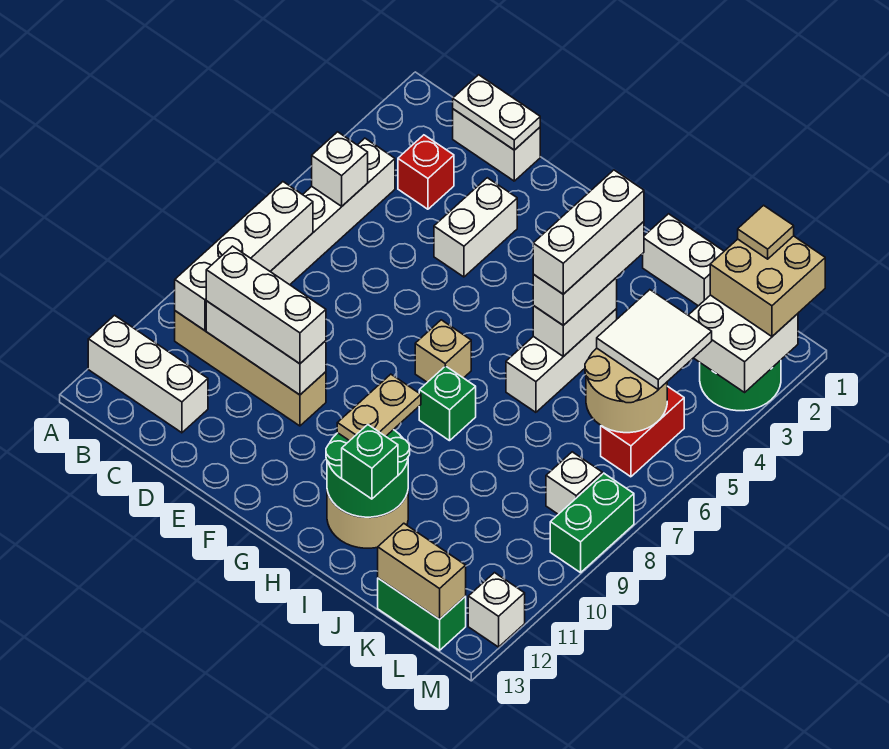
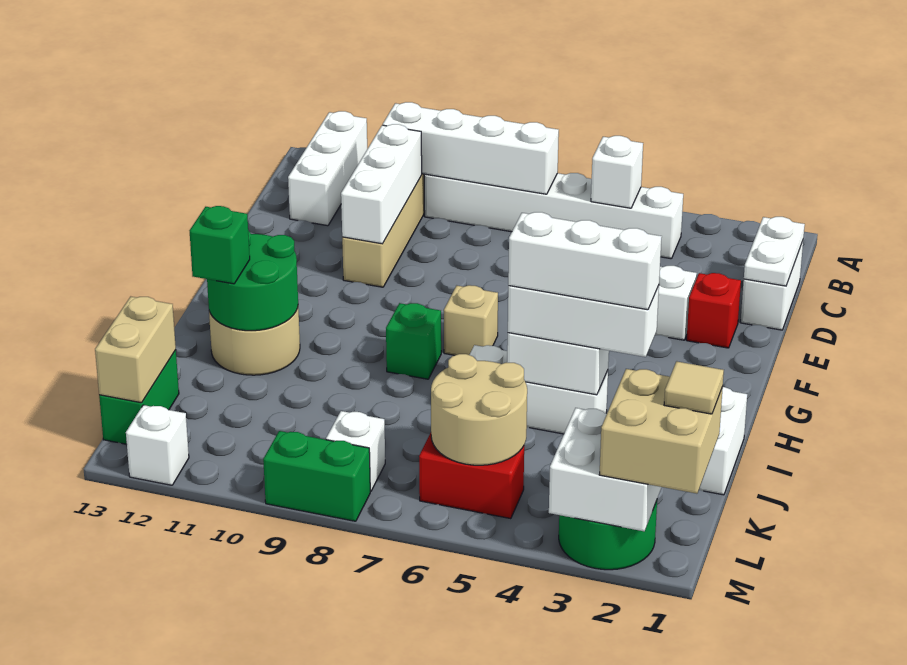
red 1x1 brick [398,135,454,209] -> red 1x1 brick moved to [687,273,741,348]
white 1x3 brick [206,246,326,364] -> none
tan 1x2 plate [337,374,421,441] -> none
white 2x2 tile [597,290,712,390] -> none

